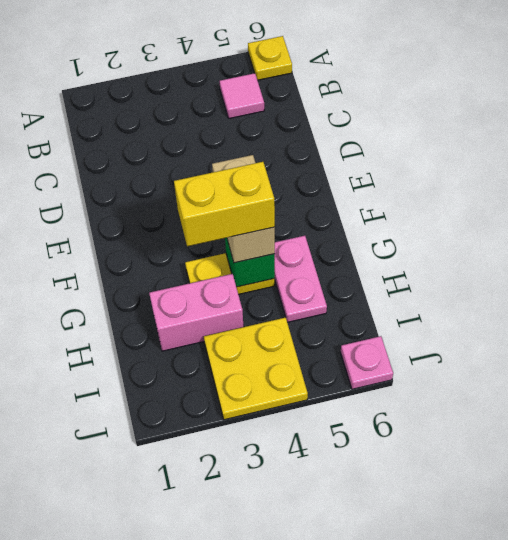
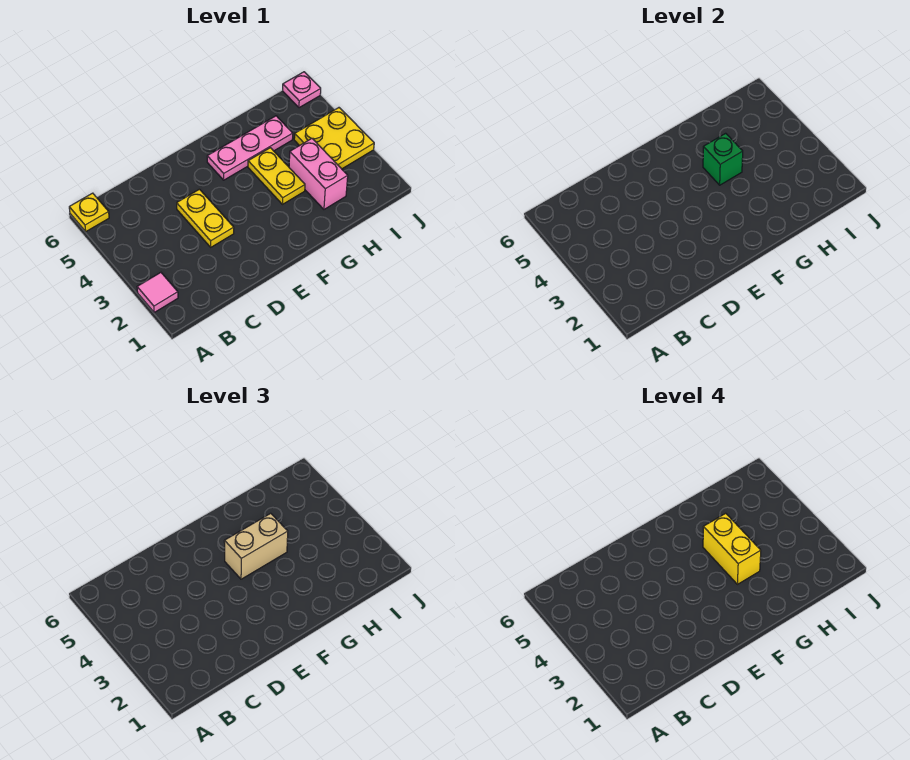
pink 1x1 tile [220,73,264,118] -> pink 1x1 tile moved to [137,273,178,312]
none -> yellow 1x2 plate [177,189,234,247]
pink 1x2 plate [274,236,327,322] -> pink 1x3 plate [207,116,293,180]

